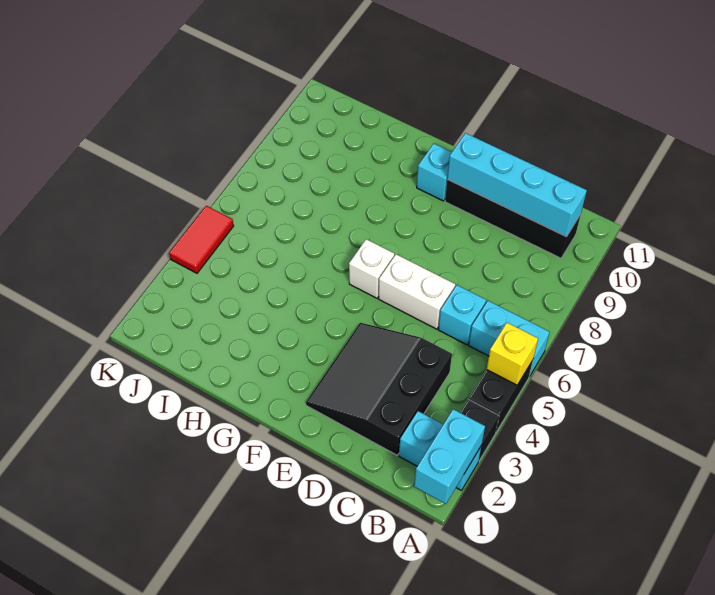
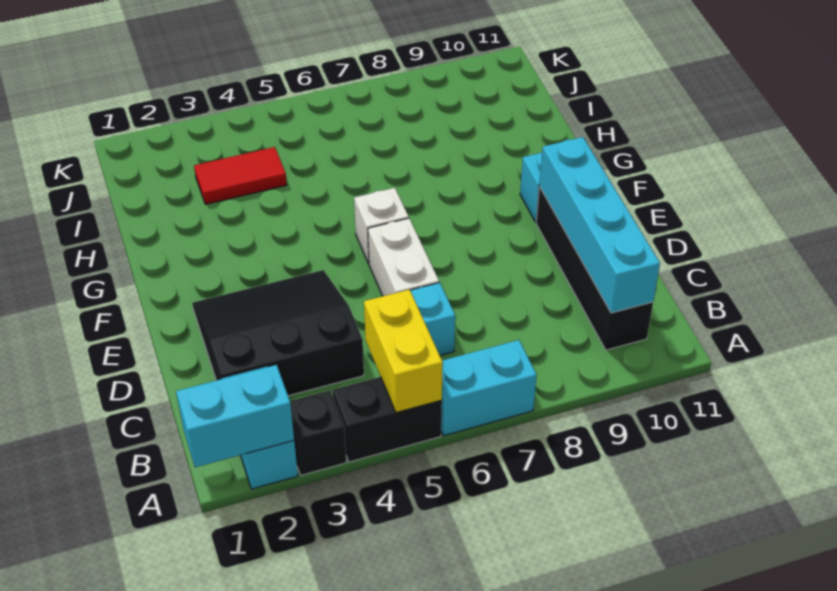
yellow 1x1 brick [487,323,538,385] -> yellow 1x2 brick [364,290,443,413]
cyan 1x2 brick [469,301,549,377] -> cyan 1x2 brick turned to [441,340,537,436]
red 1x2 tile [169,206,234,273] -> red 1x2 tile moved to [194,147,287,204]

